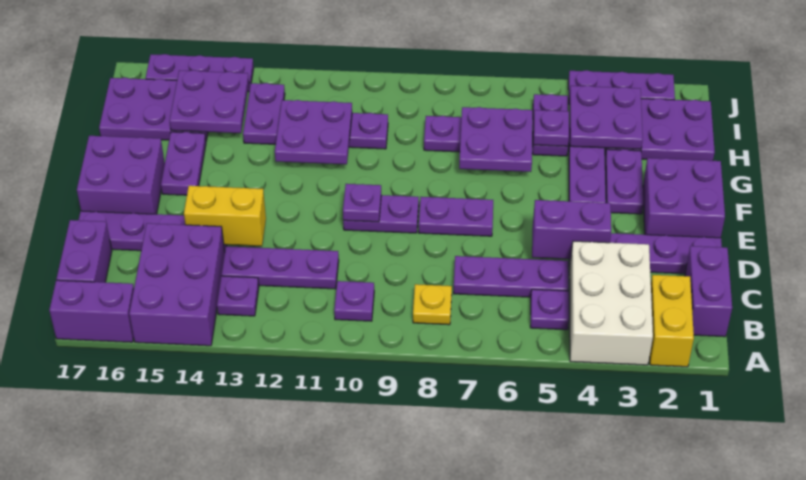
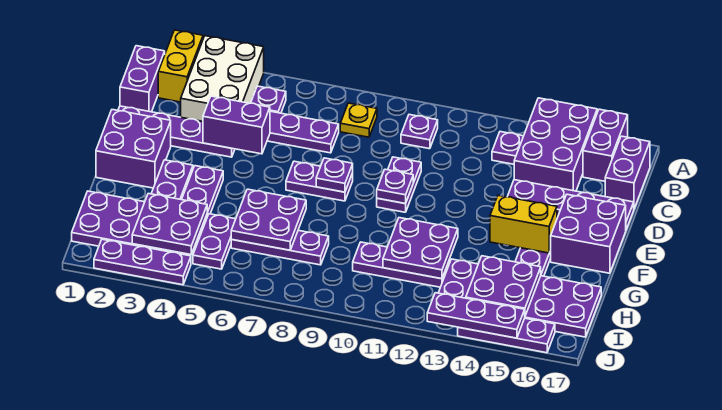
purple 1x2 brick [49,280,134,342] -> purple 1x2 brick turned to [583,109,628,181]
purple 1x3 plate [222,246,339,289] -> purple 1x3 plate moved to [427,293,525,338]
yellow 1x2 brick [184,186,266,246] -> yellow 1x2 brick moved to [490,195,557,253]
purple 1x2 plate [343,195,419,233] -> purple 1x2 plate turned to [377,157,421,212]
purple 1x1 plate [533,110,569,146] -> purple 1x1 plate moved to [316,158,353,192]

